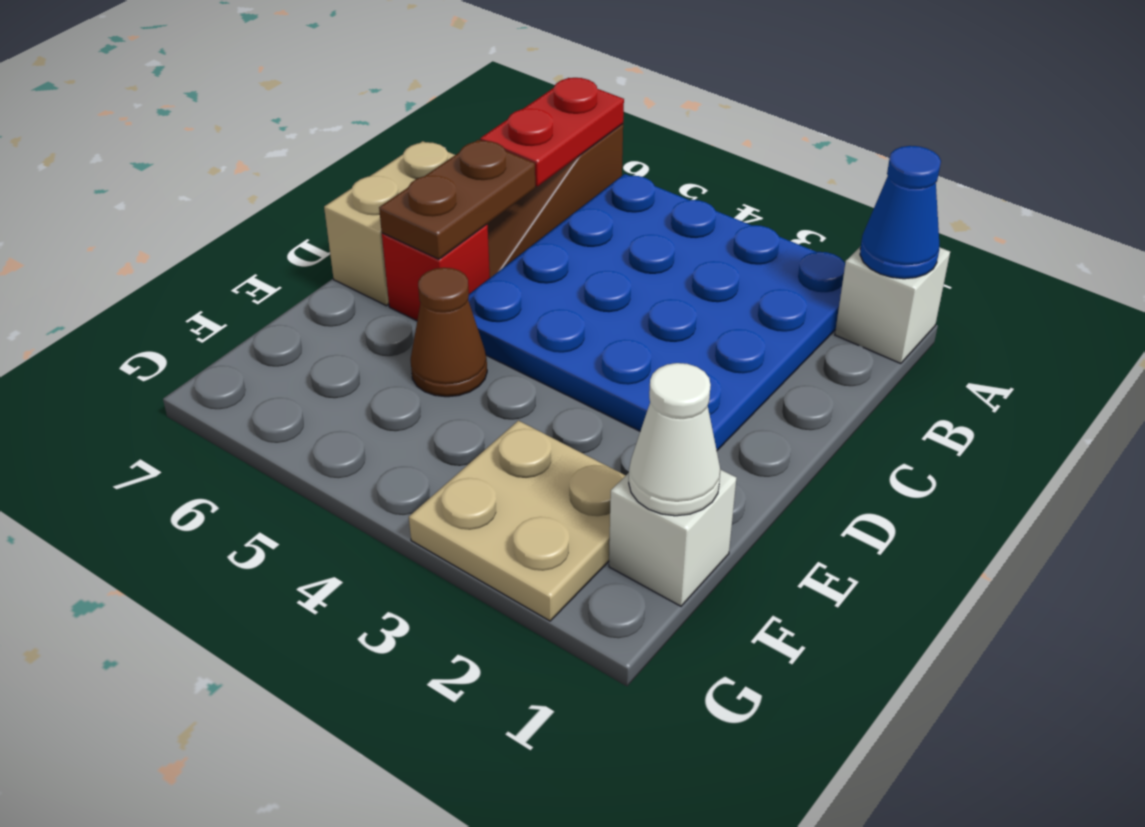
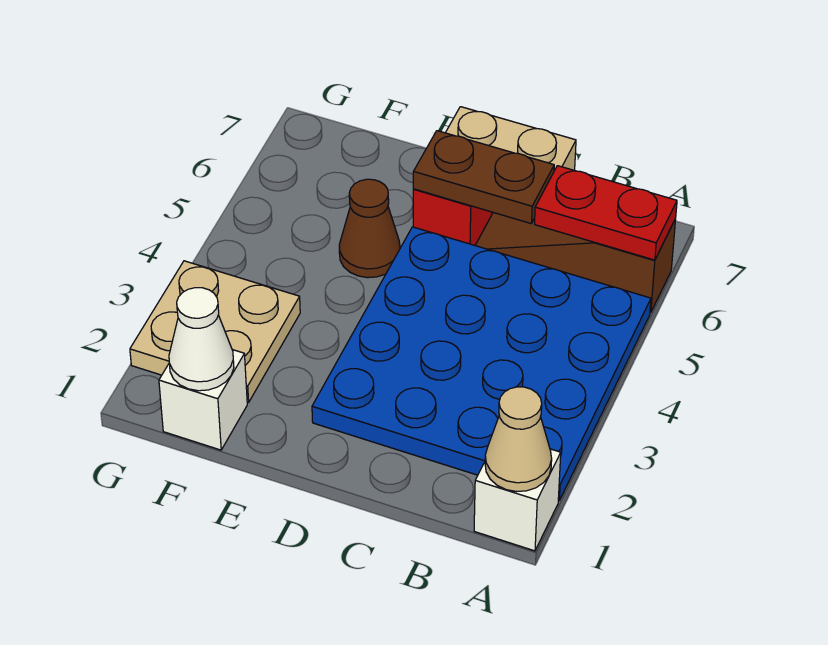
blue 1x1 cone [860,146,941,279] -> tan 1x1 cone [485,387,552,492]

